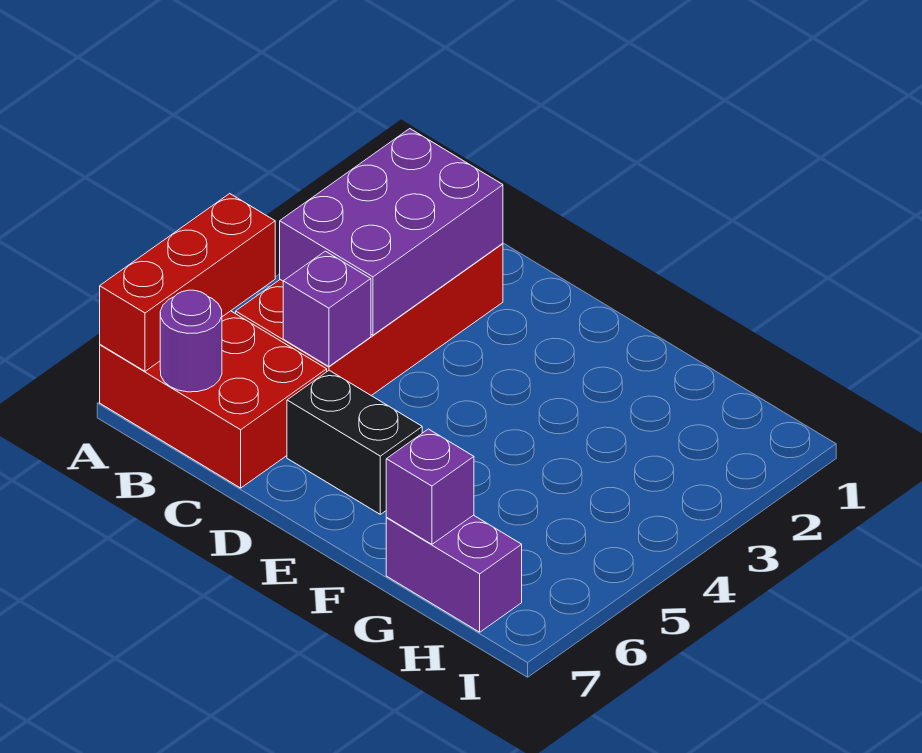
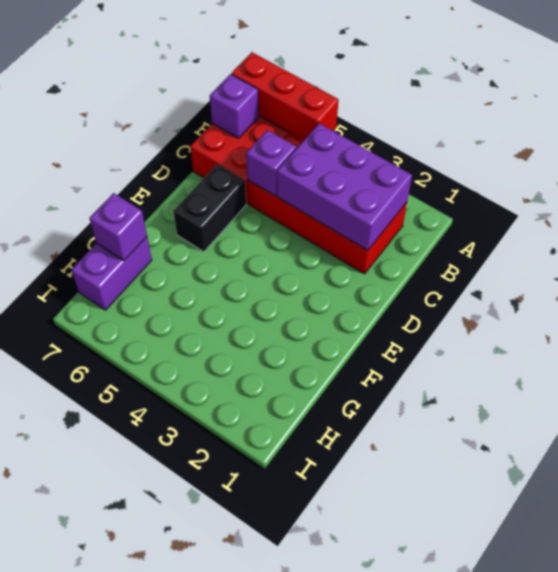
purple 1x1 round brick [160,290,222,392] -> purple 1x1 brick [210,74,259,138]

